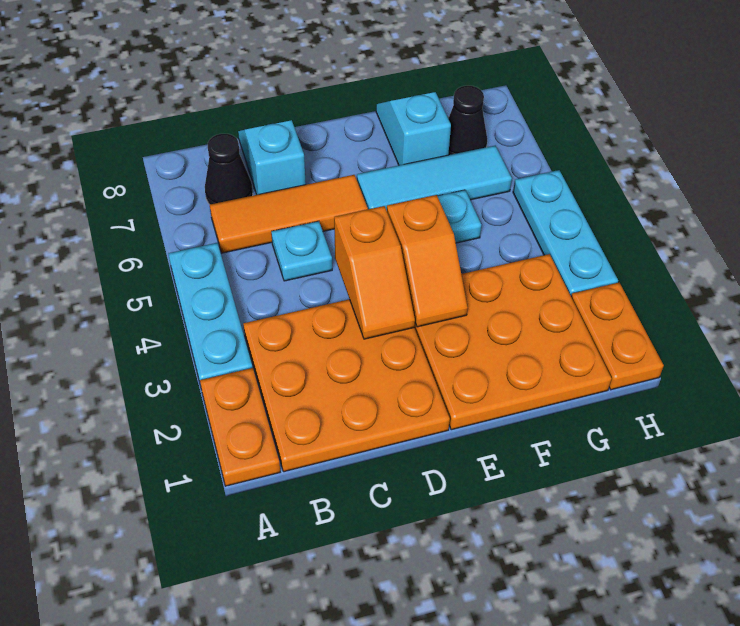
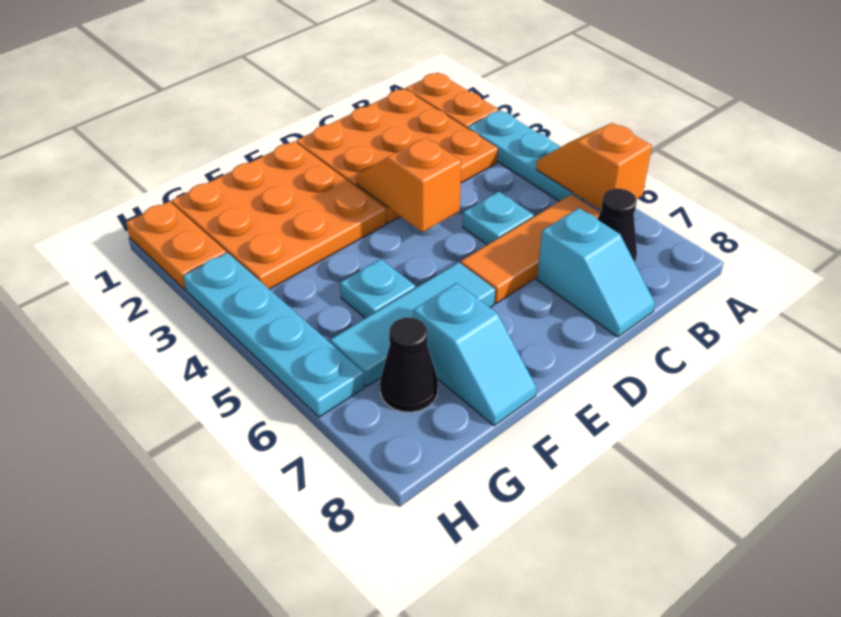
orange 1x2 slope [387,195,468,327] -> orange 1x2 slope moved to [536,123,652,210]
cyan 1x3 plate [513,170,618,296] -> cyan 1x4 plate [183,253,364,417]

